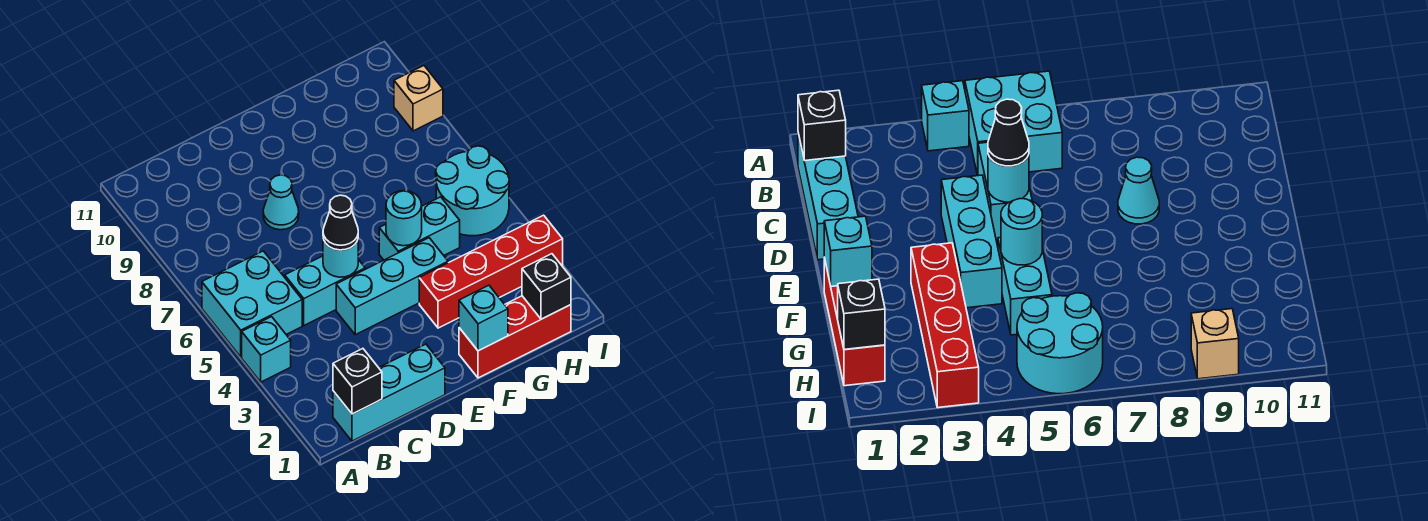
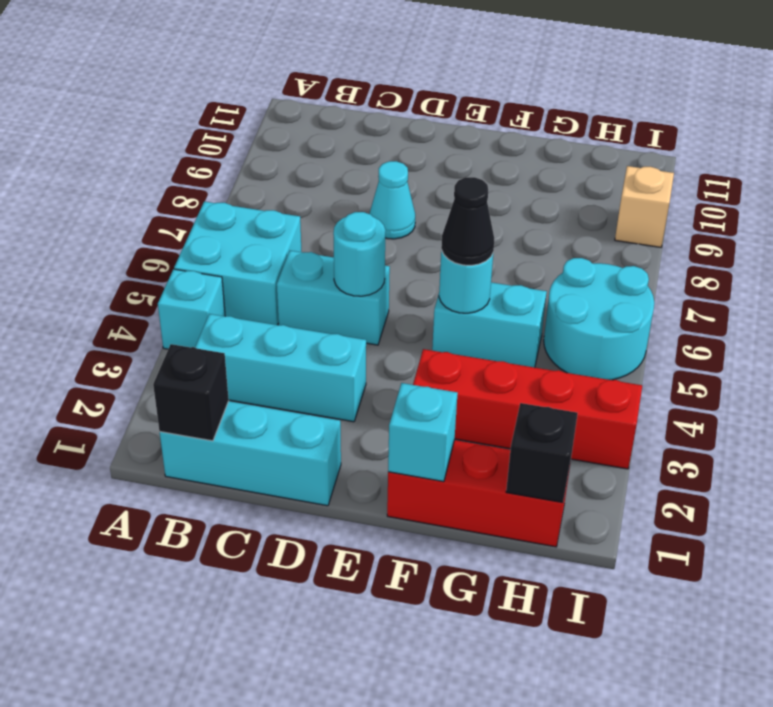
cyan 1x3 brick [336,238,448,335] -> cyan 1x3 brick moved to [195,314,366,422]
black 1x1 cone [323,195,358,250] -> black 1x1 cone moved to [441,177,494,265]

